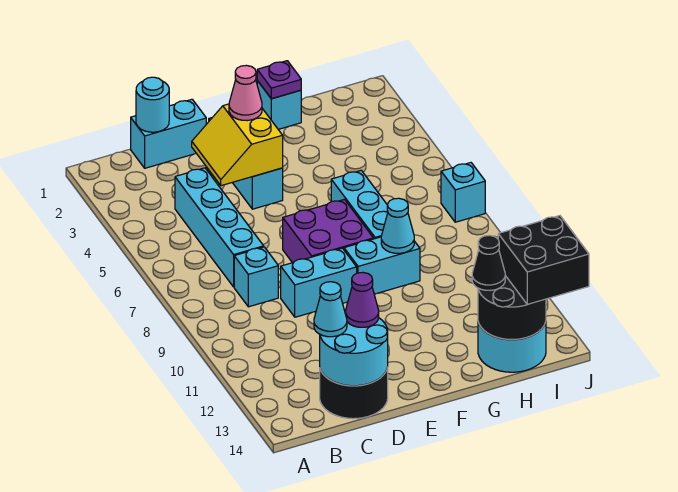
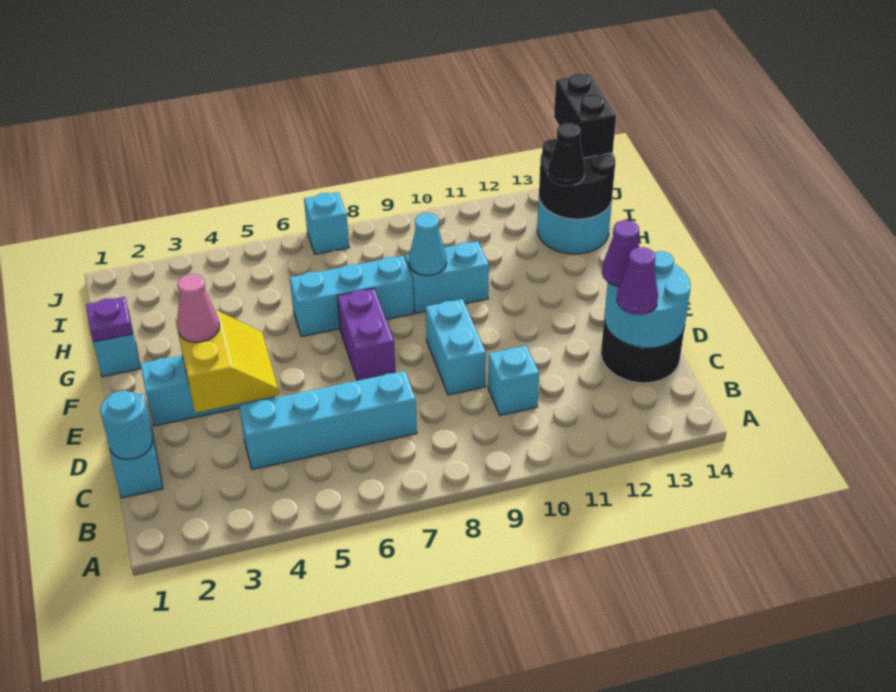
cyan 1x1 brick [234,247,278,307] -> cyan 1x1 brick moved to [488,346,539,415]
cyan 1x1 cone [314,282,347,337] -> purple 1x1 cone [617,247,658,315]
yellow 2x2 slope [192,104,283,186] -> yellow 2x2 slope turned to [176,311,279,413]
purple 2x2 brick [283,199,373,263] -> purple 1x2 brick [337,288,396,381]
cyan 1x2 brick [344,237,420,294] -> cyan 1x2 brick turned to [405,241,489,313]
black 2x2 brick [498,216,589,304] -> black 1x2 brick [554,74,616,158]

